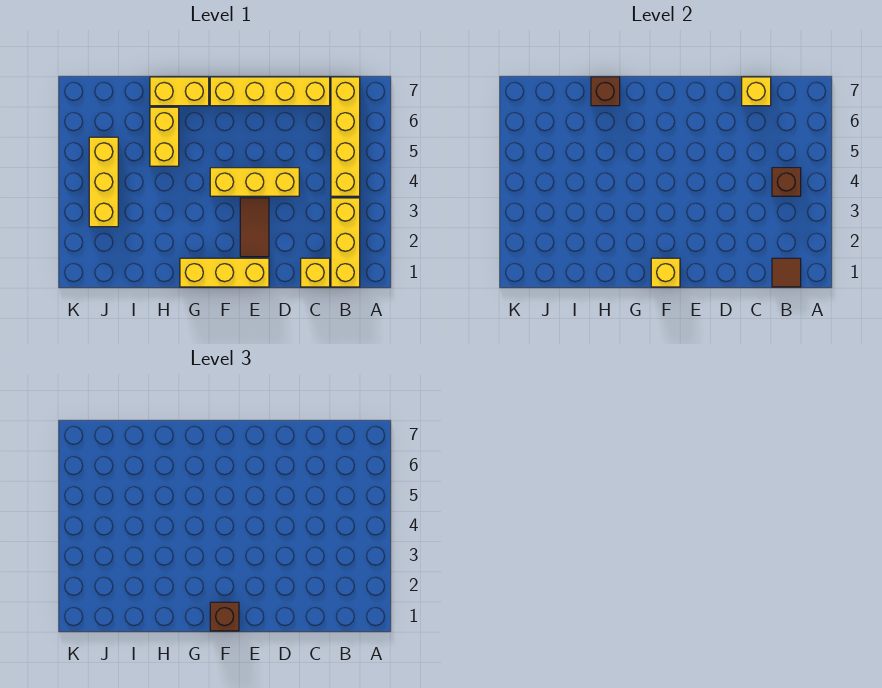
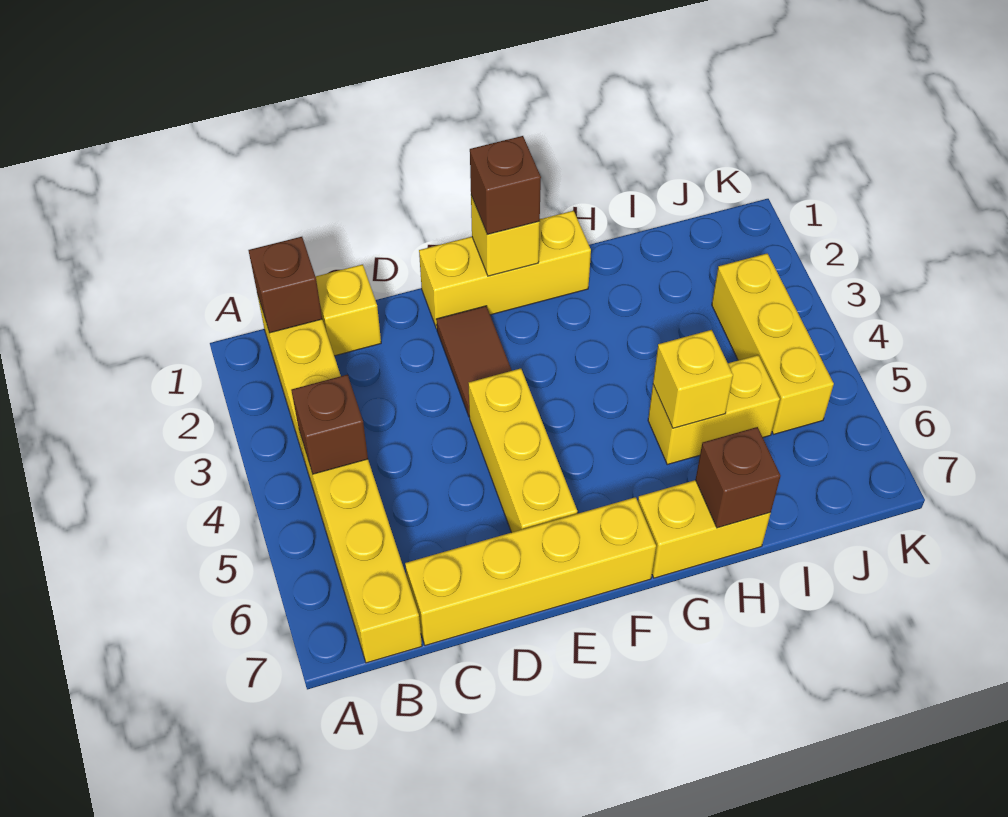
brown 1x1 tile [772,258,801,287] -> brown 1x1 brick [248,237,322,333]
yellow 1x1 brick [742,77,771,106] -> yellow 1x1 brick moved to [653,330,733,428]
yellow 1x3 brick [210,168,299,196] -> yellow 1x3 brick turned to [468,368,578,533]
yellow 1x2 brick [150,107,179,166] -> yellow 1x2 brick turned to [648,355,780,464]

